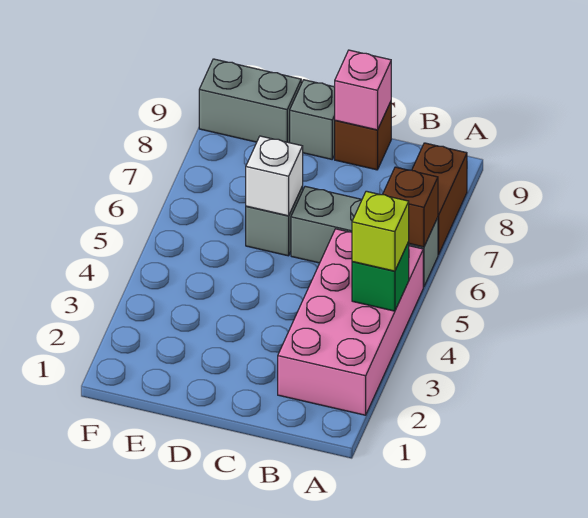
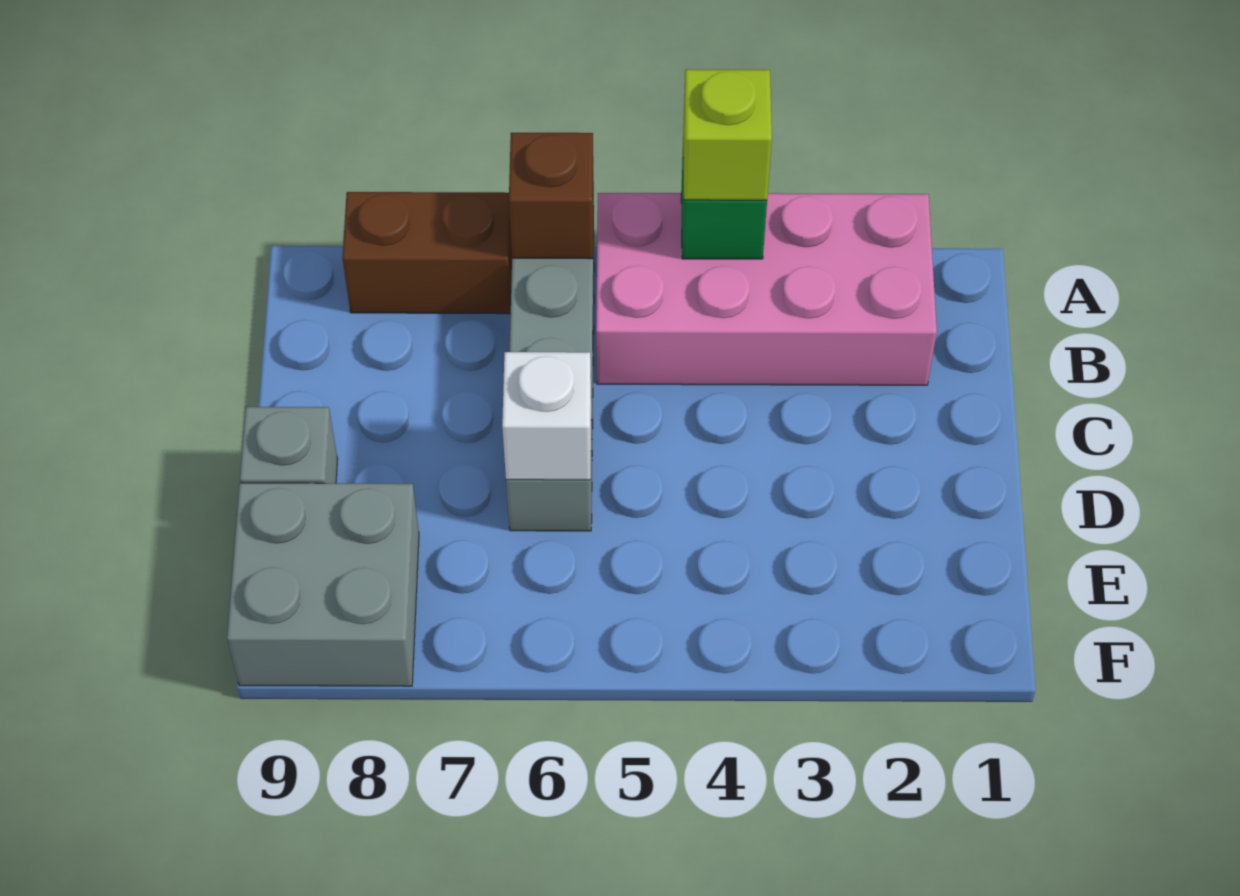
brown 1x1 brick [335,102,391,170] -> none
pink 1x1 brick [335,50,391,130] -> none
grey 1x2 brick [199,59,301,143] -> grey 2x2 brick [227,483,419,686]

